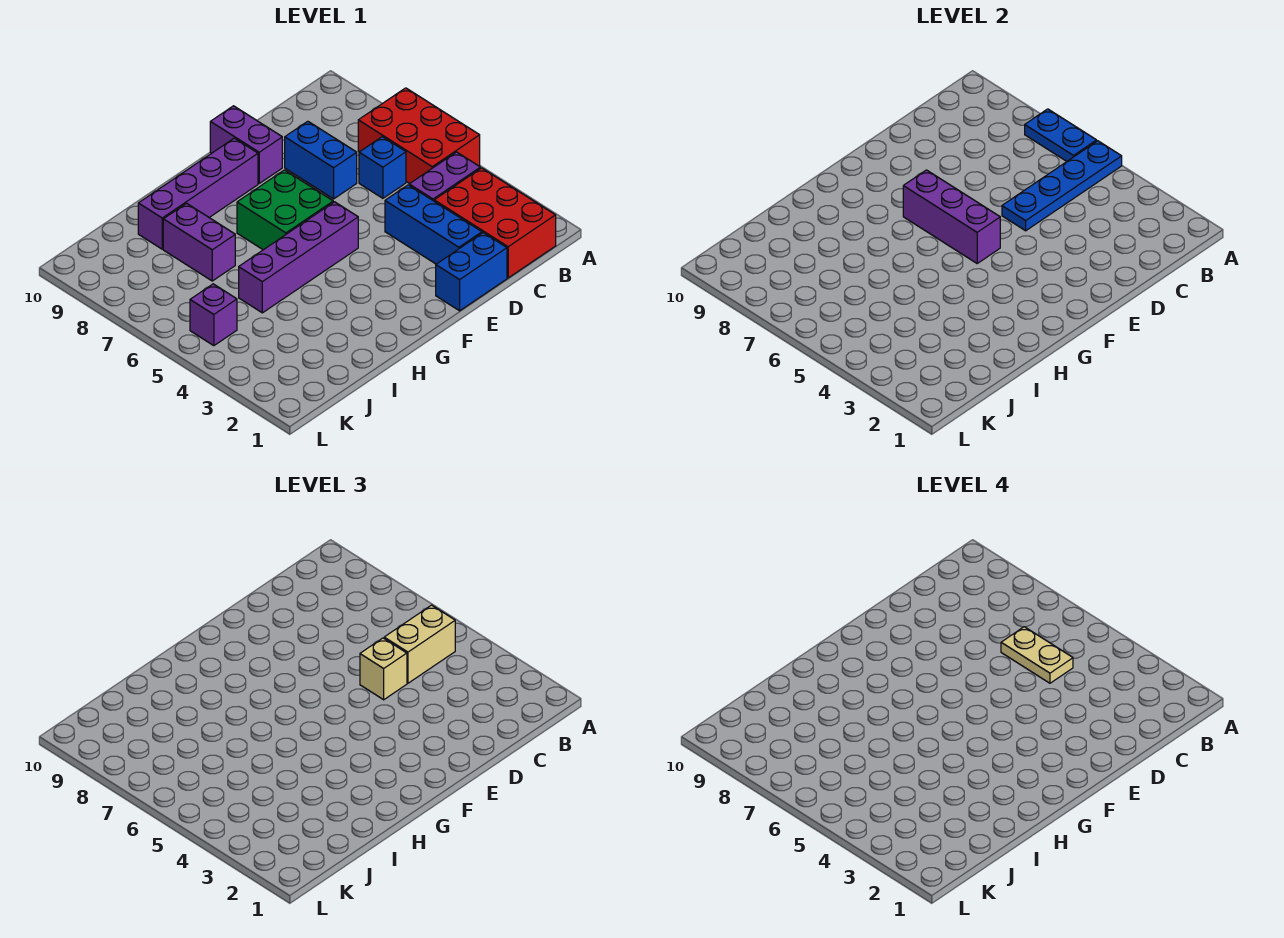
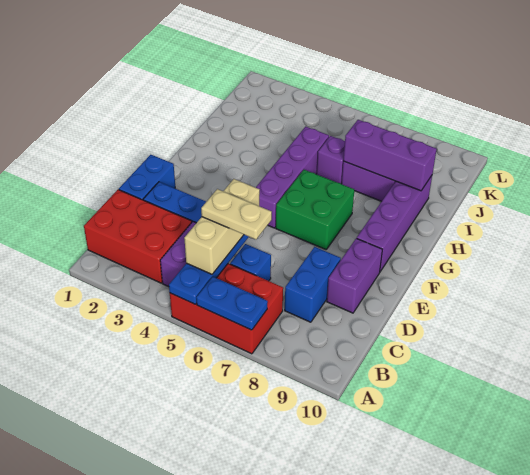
blue 1x2 brick [285,121,357,199] -> blue 1x2 brick turned to [285,247,341,322]
purple 1x2 brick [210,106,282,183] -> purple 1x2 brick turned to [327,238,382,313]
purple 1x3 brick [903,170,1000,263] -> purple 1x3 brick moved to [343,120,437,191]
purple 1x1 brick [190,284,237,346] -> purple 1x1 brick moved to [317,136,345,184]

